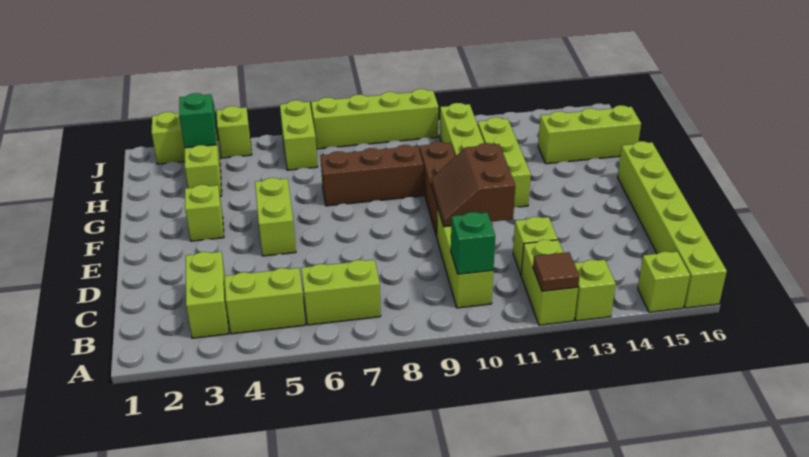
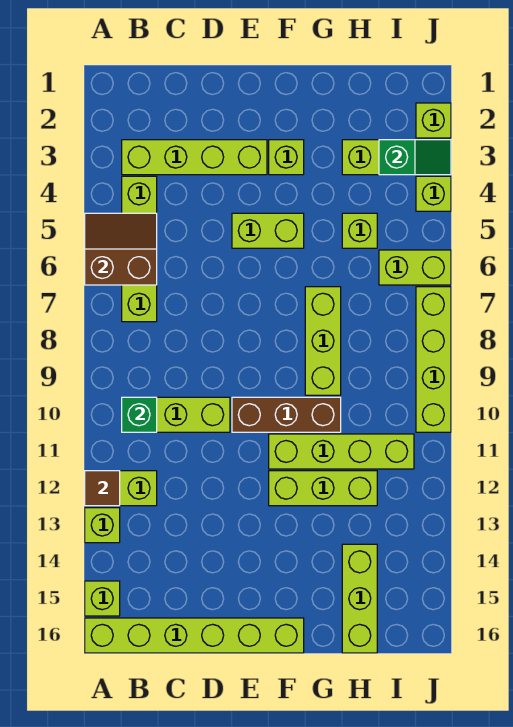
lime 1x2 brick [186,252,229,338] -> lime 1x4 brick [122,140,267,175]
lime 1x1 brick [513,217,558,274] -> lime 1x1 brick moved to [342,213,377,248]
brown 2x2 slope [431,143,515,227] -> brown 2x2 slope moved to [85,213,157,285]
brown 1x3 brick [320,145,423,206] -> lime 1x3 brick [305,287,341,395]

